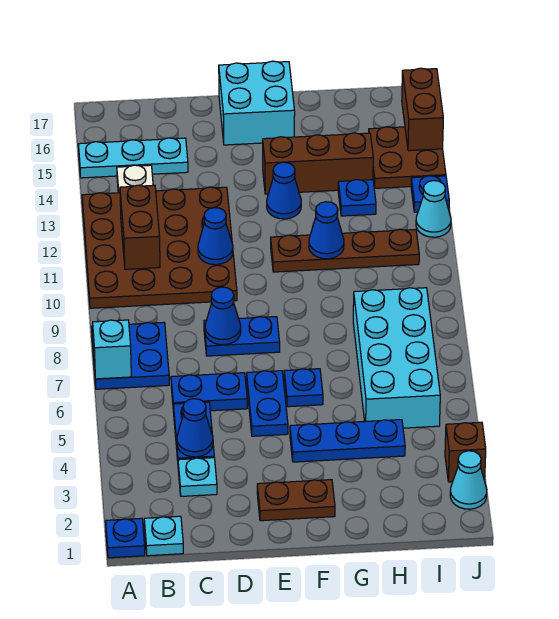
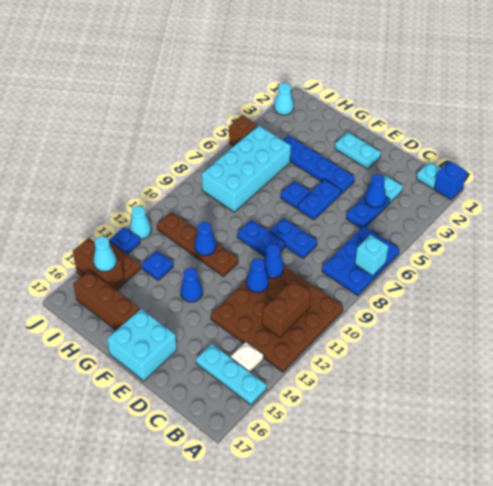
blue 1x1 plate [106,518,145,558] -> blue 1x1 brick [434,161,467,200]
blue 2x2 plate [92,323,169,389] -> blue 2x3 plate [322,226,399,296]
blue 1x2 plate [171,373,247,412] -> blue 1x2 plate moved to [237,220,285,256]
blue 1x1 cone [205,287,241,345] -> blue 1x1 cone moved to [263,244,284,278]
brown 1x2 plate [257,480,335,521] -> cyan 1x2 plate [335,132,381,169]
blue 1x3 plate [290,420,405,462] -> blue 1x4 plate [283,135,355,194]
brown 1x3 brick [263,133,373,194] -> brown 1x3 brick moved to [73,270,140,330]
none -> cyan 1x1 cone [93,236,116,271]
brown 1x1 brick [445,422,486,482] -> brown 1x1 brick moved to [229,115,258,146]
brown 1x2 brick [402,68,443,151] -> brown 1x2 brick turned to [73,238,124,287]

